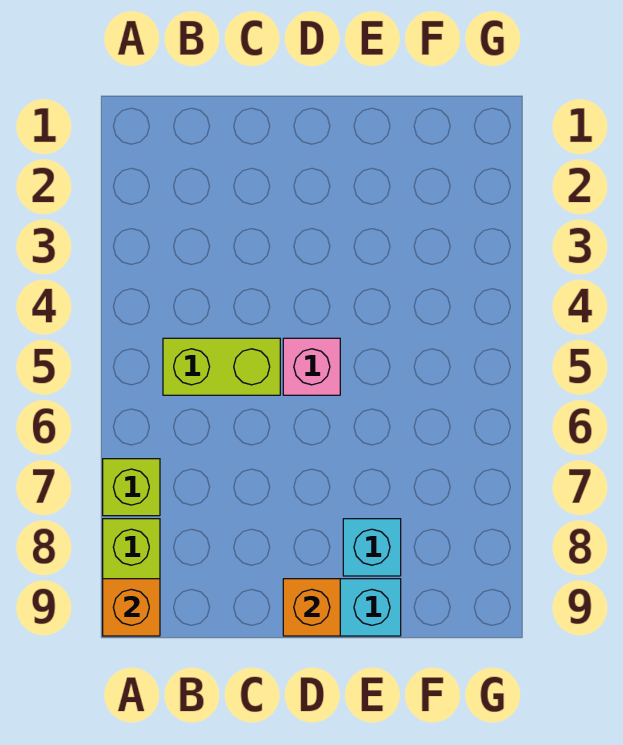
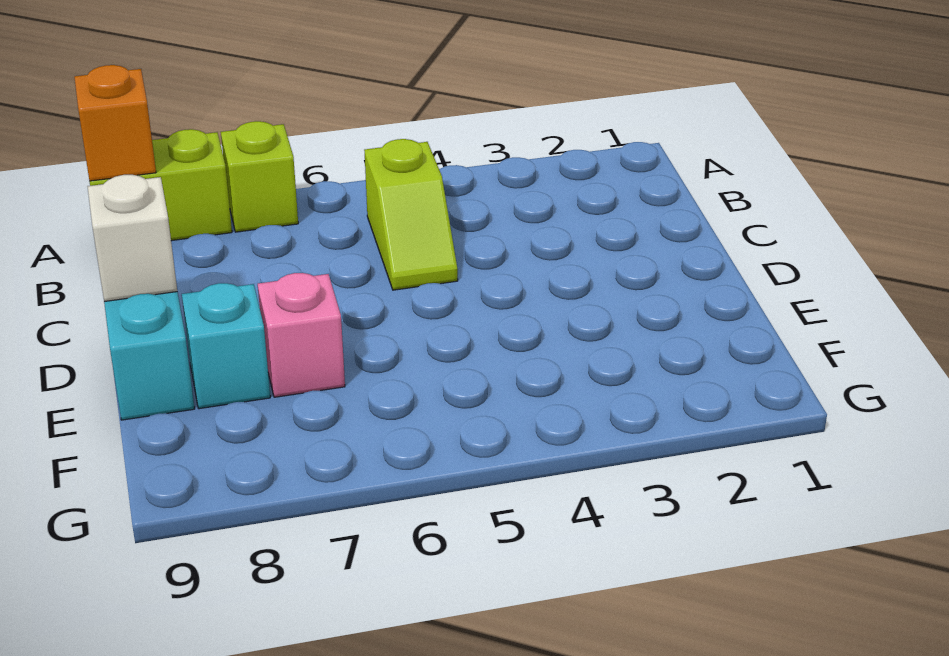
lime 1x2 brick [163,338,280,395] -> lime 1x2 slope [364,139,458,290]
pink 1x1 brick [283,338,340,395] -> pink 1x1 brick moved to [258,273,345,397]
orange 1x1 brick [283,579,340,636] -> white 1x1 brick [88,175,177,302]

